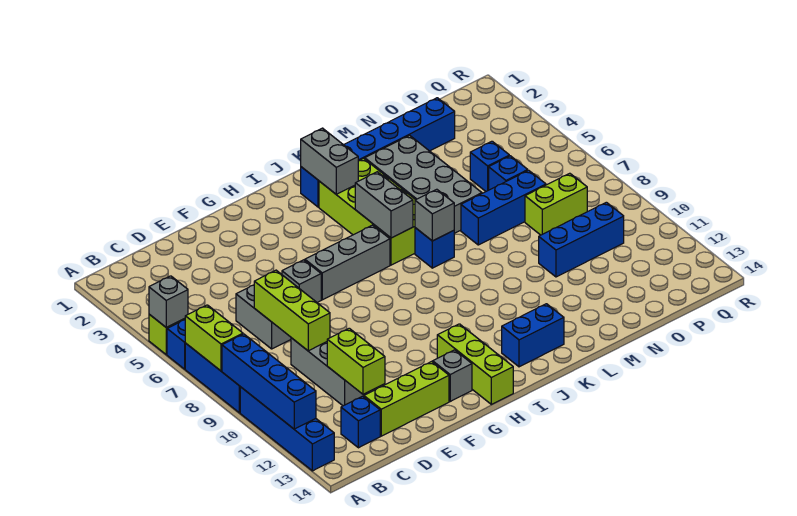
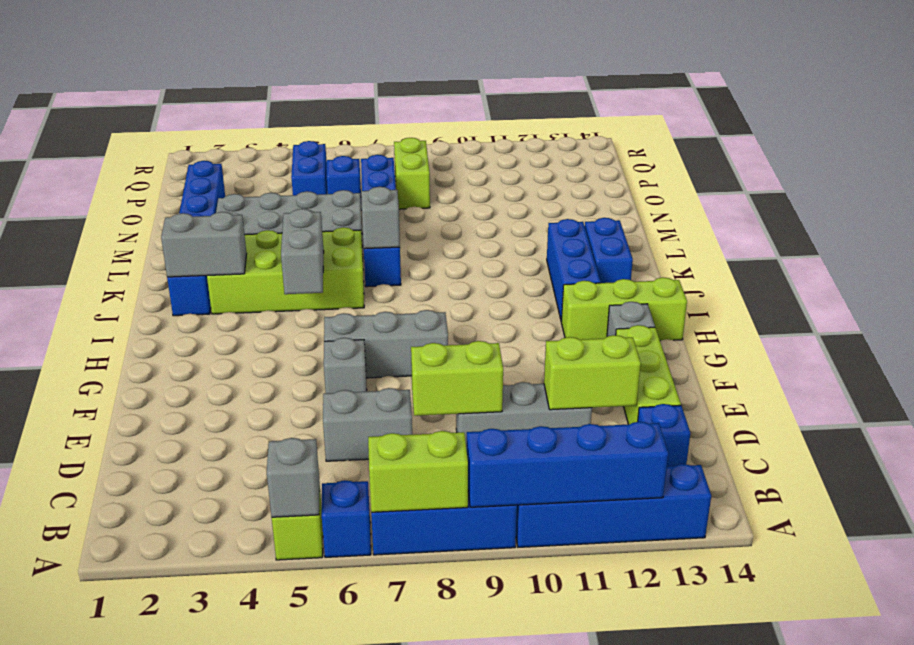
lime 1x3 brick [254,270,330,351] -> lime 1x2 brick [411,341,503,416]
grey 1x3 brick [305,225,390,300] -> grey 1x3 brick turned to [324,310,448,378]
grey 1x2 brick [355,172,413,238] -> grey 1x2 brick turned to [281,209,324,294]
blue 1x3 brick [539,202,624,277] -> blue 1x3 brick moved to [547,219,601,321]
blue 1x1 brick [470,141,509,191] -> blue 1x2 brick [291,141,327,195]

